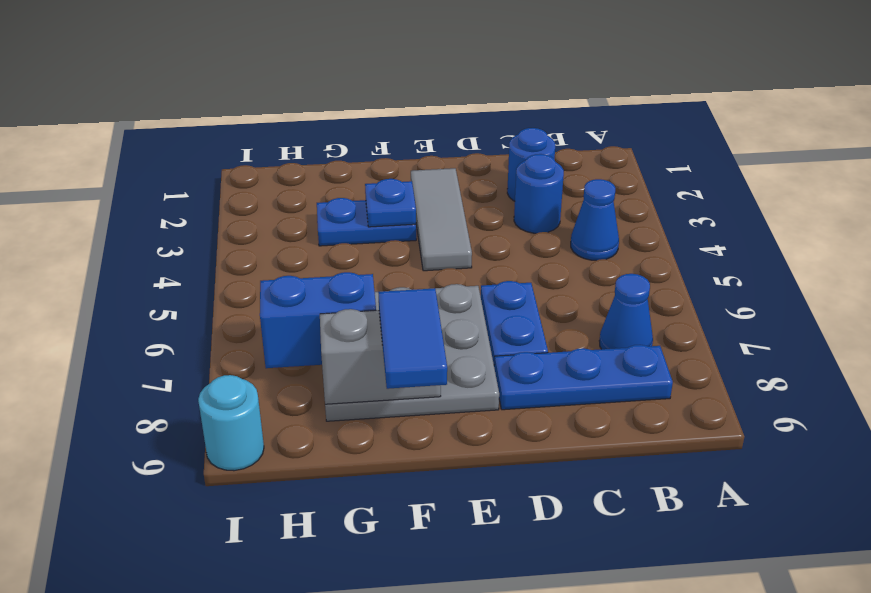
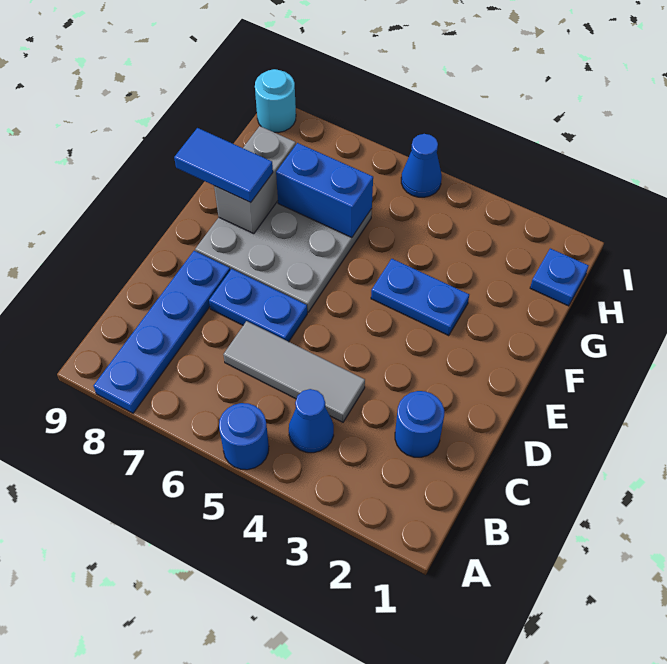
blue 1x1 cone [599,274,653,349] -> blue 1x1 cone moved to [401,134,442,197]
blue 1x3 plate [494,345,673,410] -> blue 1x4 plate [93,251,230,413]
blue 1x1 round brick [514,154,564,233] -> blue 1x1 round brick moved to [219,403,269,470]
grey 1x3 tile [411,168,472,271] -> grey 1x3 tile moved to [223,321,365,422]
blue 1x2 plate [317,198,416,246] -> blue 1x2 plate turned to [371,259,469,336]
blue 1x1 plate [365,179,416,227] -> blue 1x1 plate moved to [530,248,589,306]
blue 1x2 brick [260,272,376,368] -> blue 1x2 brick turned to [276,143,373,238]

